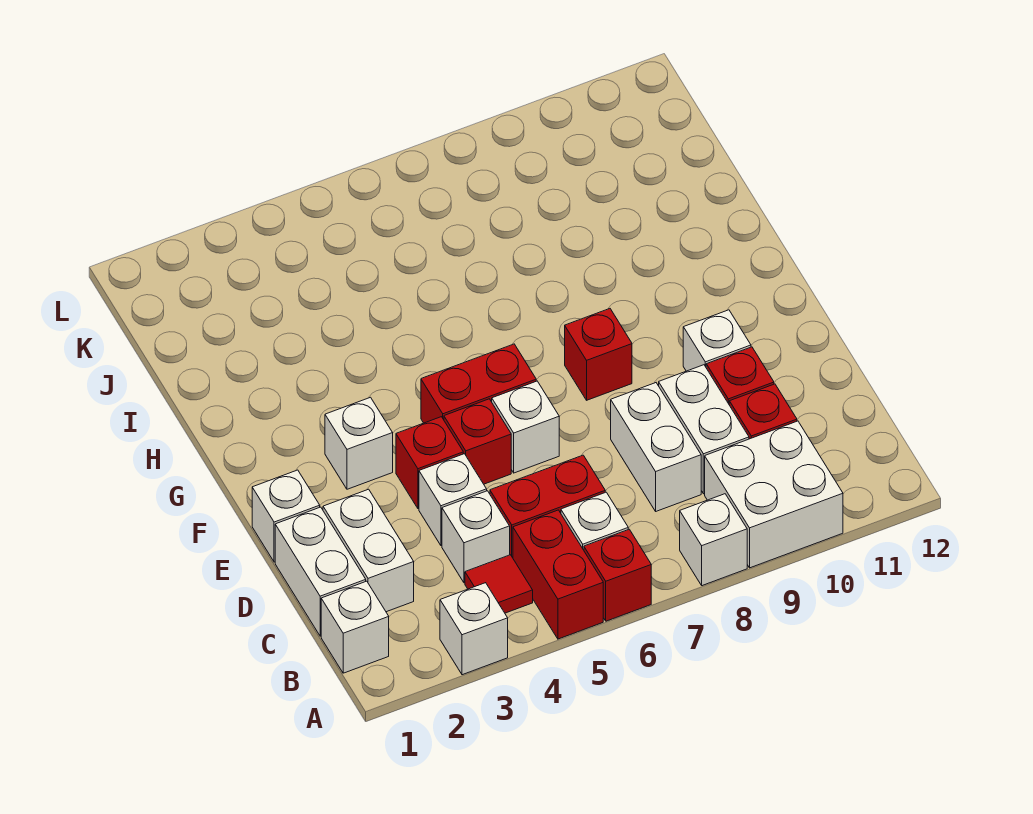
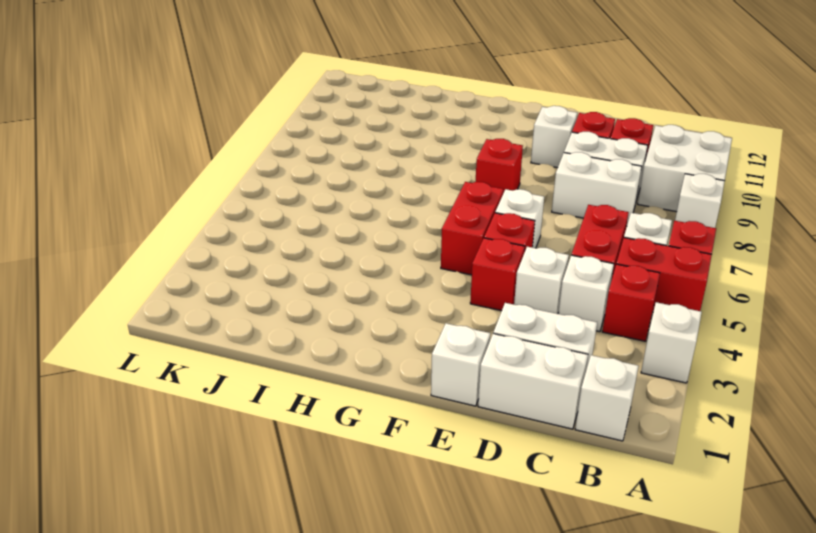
red 1x1 tile [465,555,533,613] -> red 1x1 brick [602,264,660,341]
white 1x1 brick [325,397,393,489] -> none

